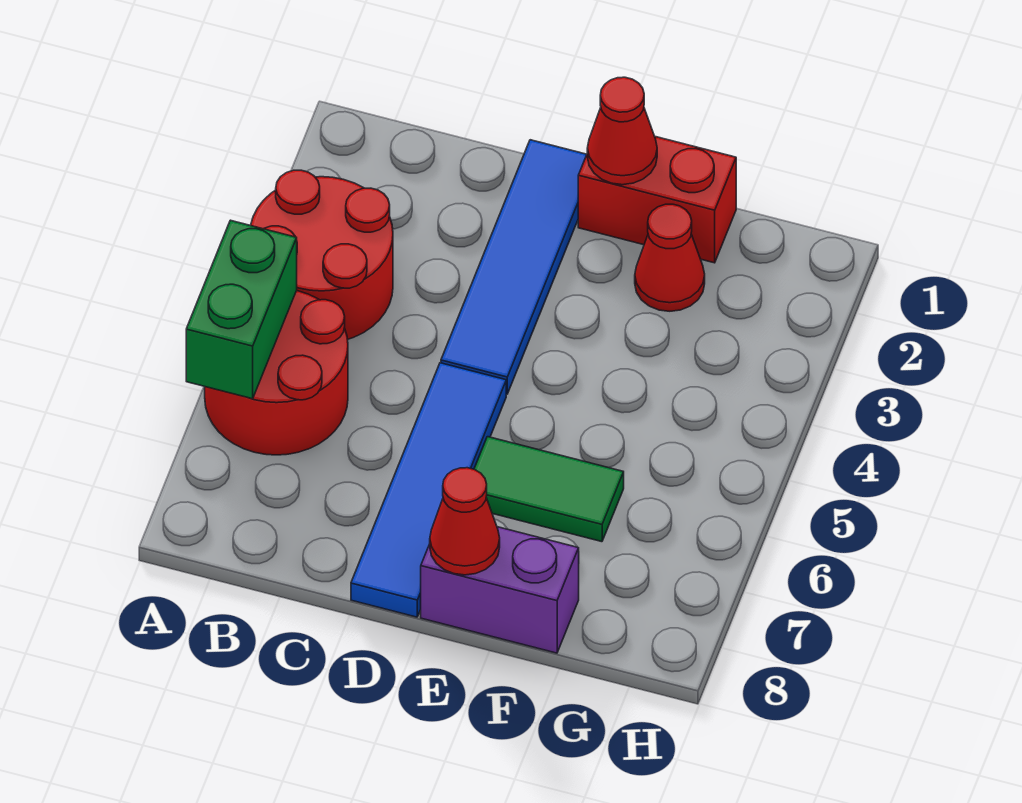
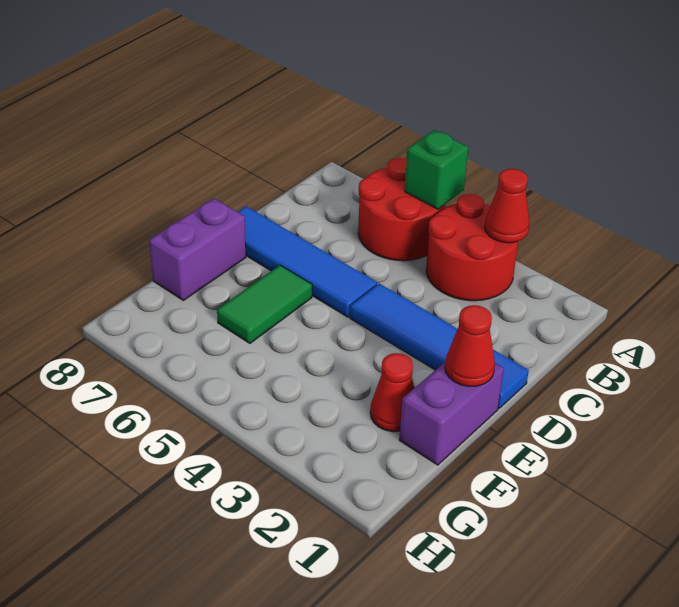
green 1x2 brick [186,220,297,399] -> green 1x1 brick [405,130,468,209]
red 1x2 brick [578,137,736,263] -> purple 1x2 brick [399,362,504,465]
red 1x1 cone [430,468,500,575] -> red 1x1 cone moved to [485,169,529,243]

